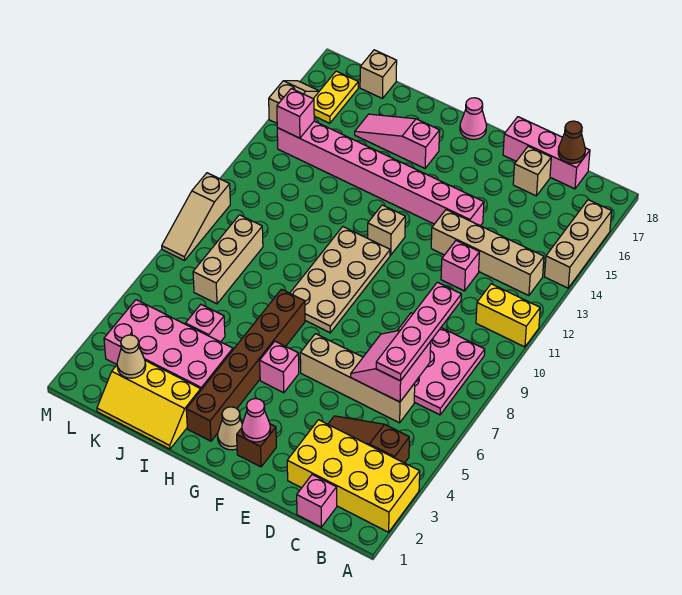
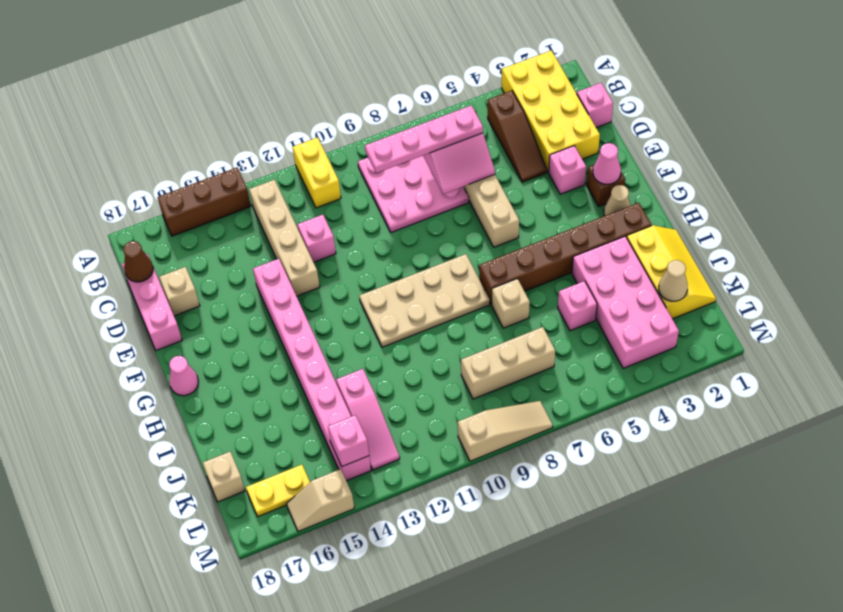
tan 1x3 brick [545,200,612,288] -> brown 1x3 brick [158,168,251,236]
pink 1x1 brick [260,341,299,393] -> pink 1x1 brick moved to [549,146,586,194]
tan 1x1 brick [368,205,405,255] -> tan 1x1 brick moved to [492,279,530,328]
pink 1x3 slope [355,114,440,168] -> pink 1x3 slope moved to [336,369,400,470]

